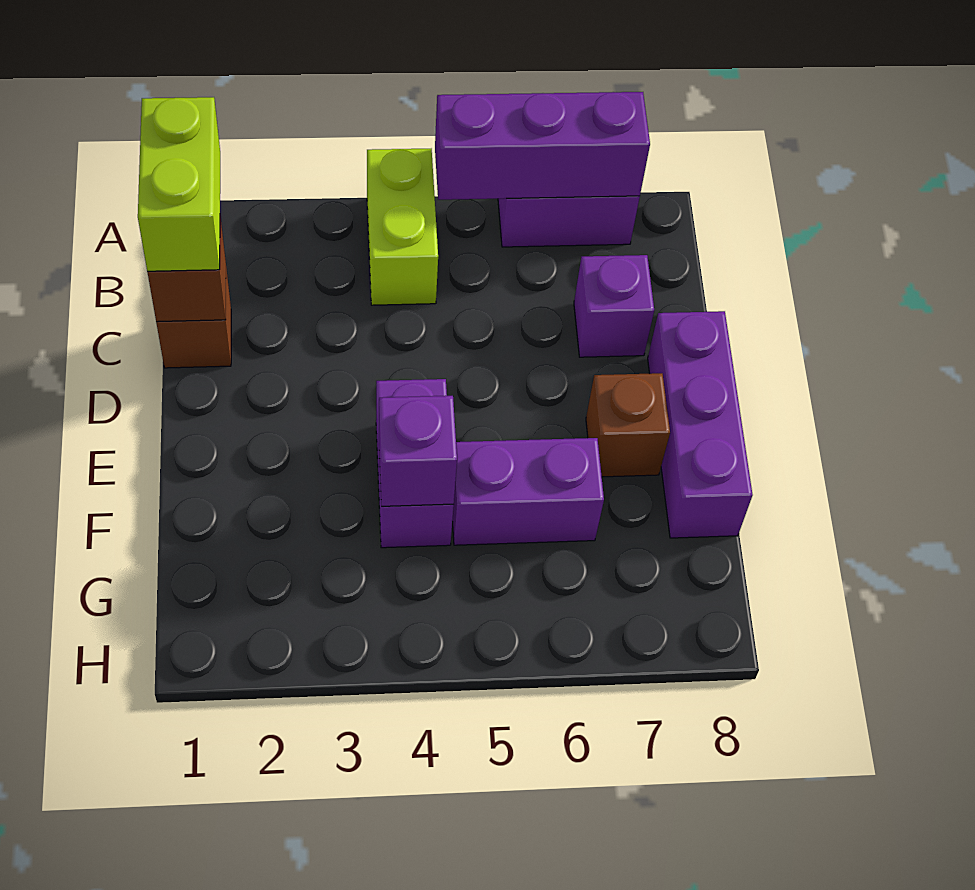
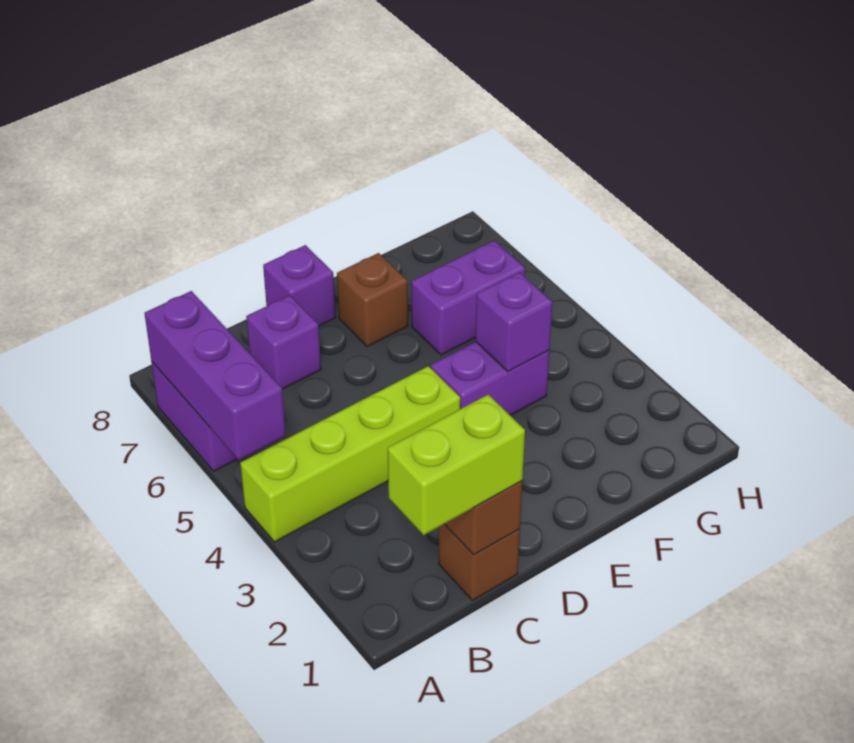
lime 1x2 brick [367,149,438,305] -> lime 1x4 brick [240,366,460,542]
purple 1x3 brick [648,311,753,538] -> purple 1x1 brick [263,245,335,326]
purple 1x2 brick [452,438,604,545] -> purple 1x2 brick turned to [411,241,525,355]

